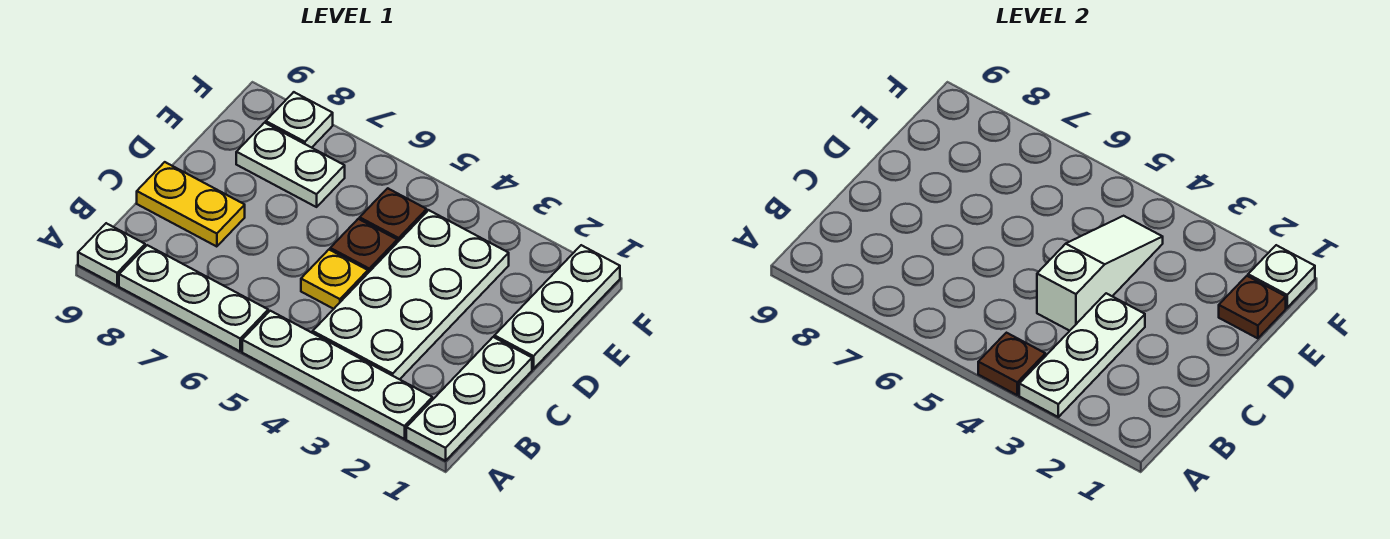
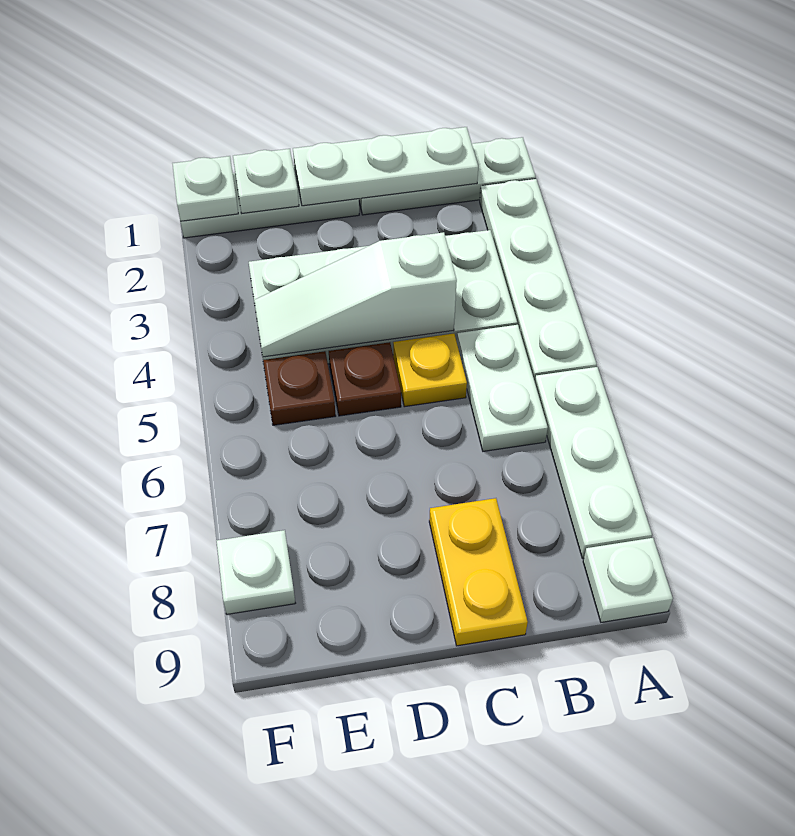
white 1x3 plate [1019,293,1145,417] -> white 1x3 plate moved to [293,127,478,206]
brown 1x1 plate [978,333,1045,395] -> none
brown 1x1 plate [1219,276,1286,338] -> white 1x1 plate [233,149,299,213]
white 1x2 plate [236,123,345,207] -> white 1x2 plate moved to [457,325,548,451]

